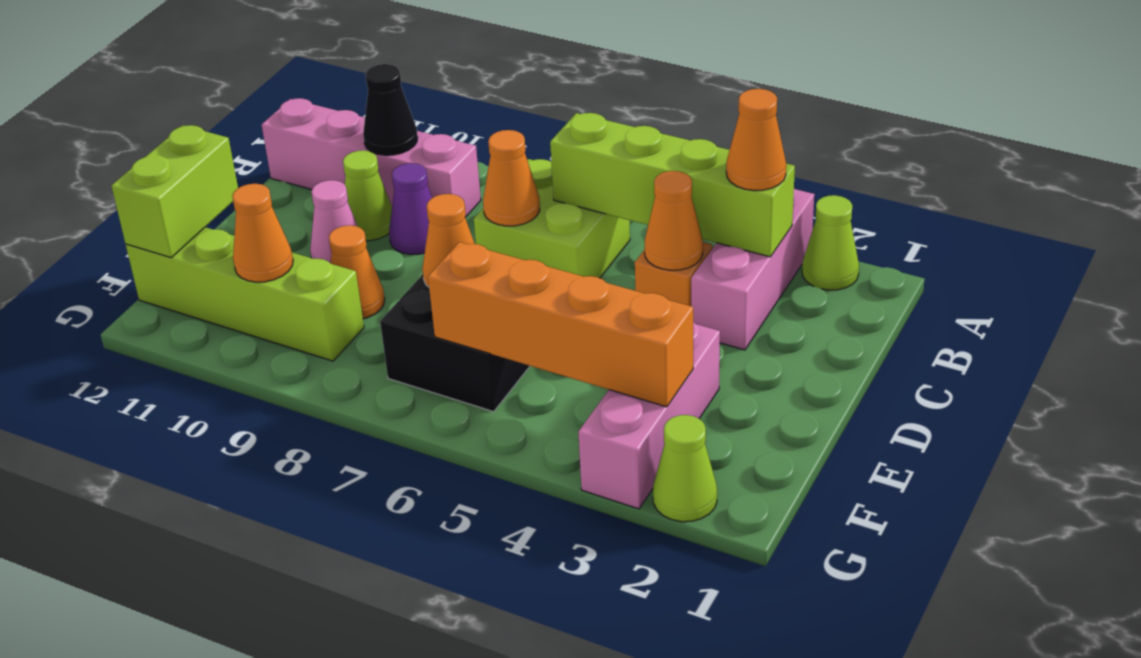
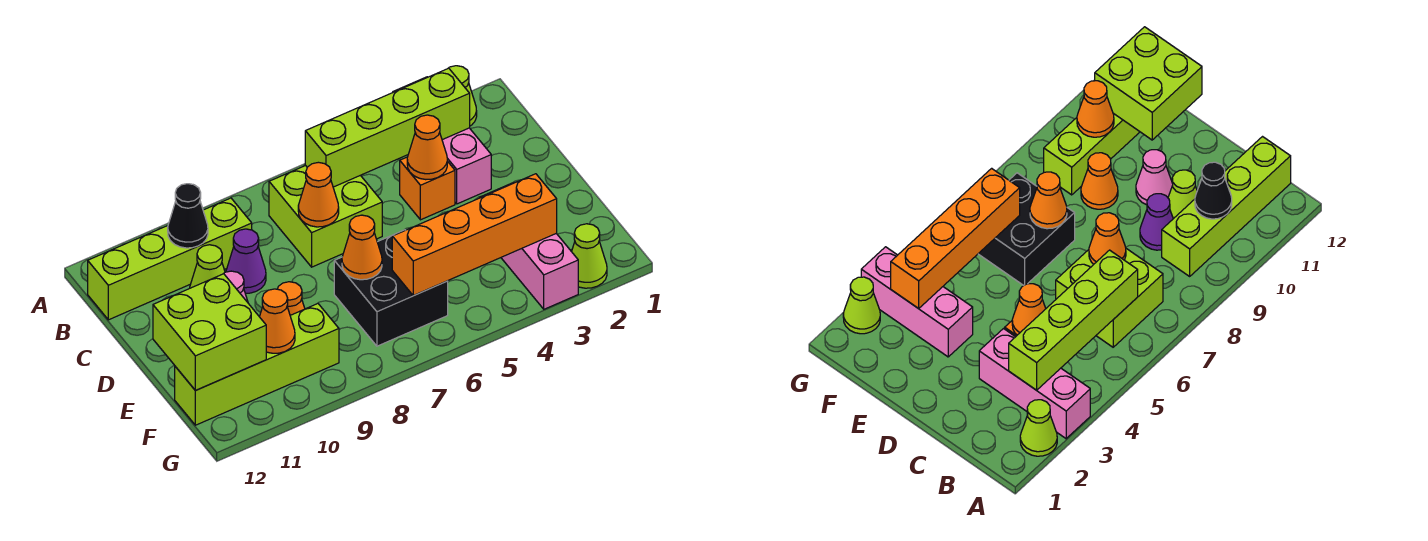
orange 1x1 cone [726,89,786,190] -> none
pink 1x4 brick [262,98,481,217] -> lime 1x4 brick [88,198,252,320]
lime 1x2 brick [112,125,238,258] -> lime 2x2 brick [153,274,266,391]

